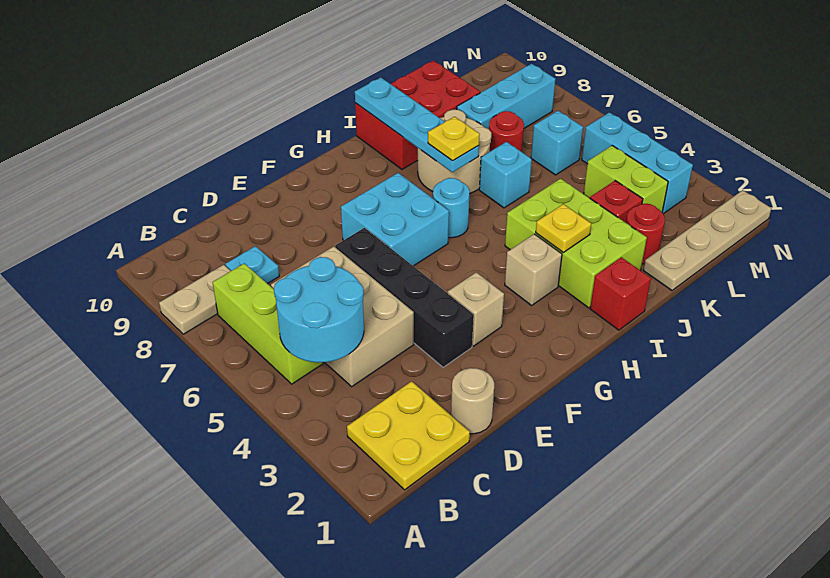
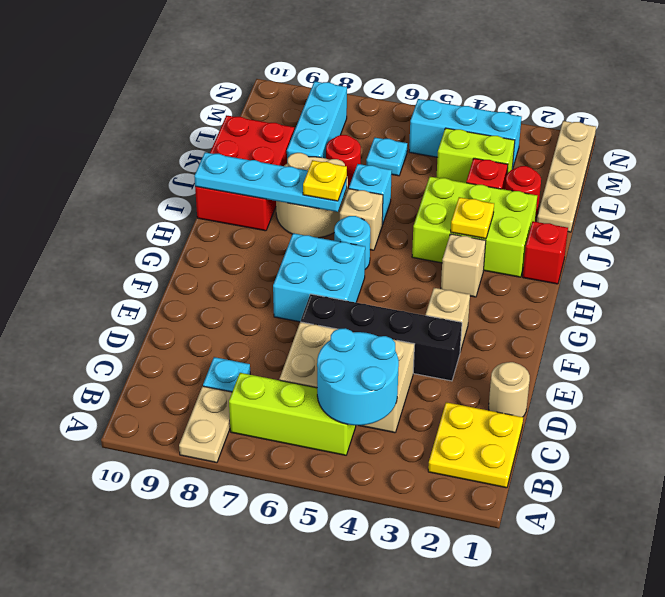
none -> tan 1x1 brick [340,189,383,250]
cyan 1x1 brick [531,111,583,175] -> cyan 1x1 plate [366,138,407,176]

